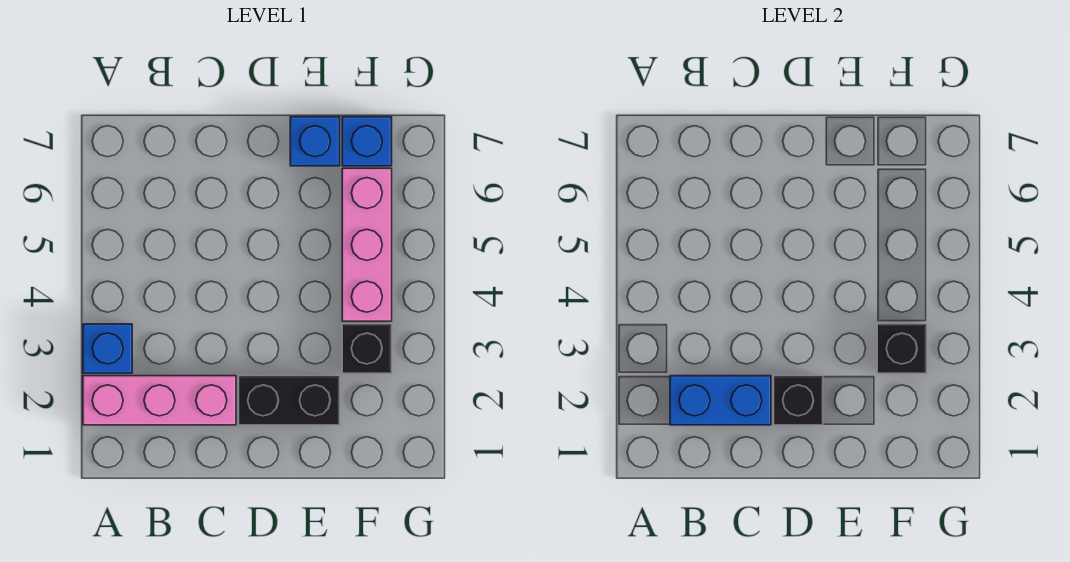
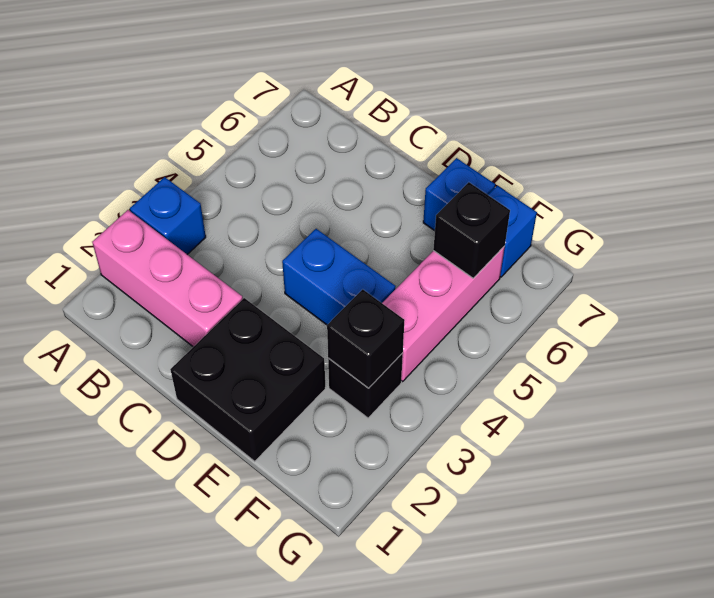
blue 1x2 brick [670,376,771,425] -> blue 1x2 brick moved to [282,229,396,325]
black 1x2 brick [239,376,340,425] -> black 2x2 brick [170,298,325,461]
black 1x1 brick [774,376,823,425] -> black 1x1 brick moved to [433,182,510,278]

